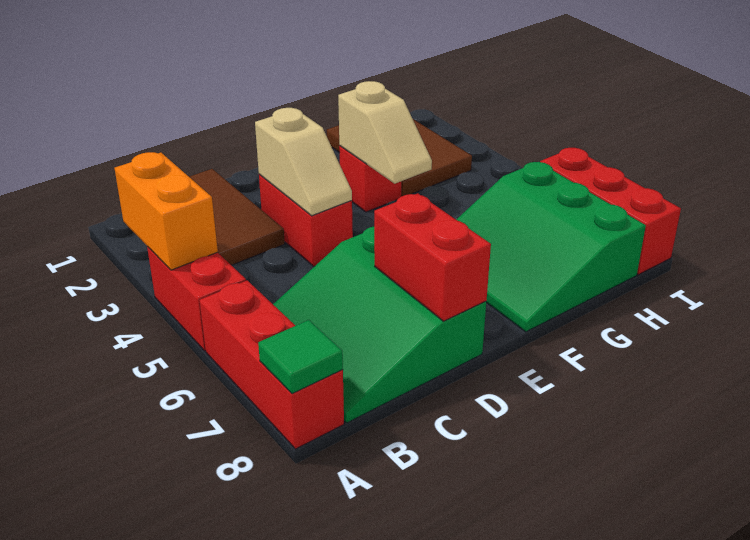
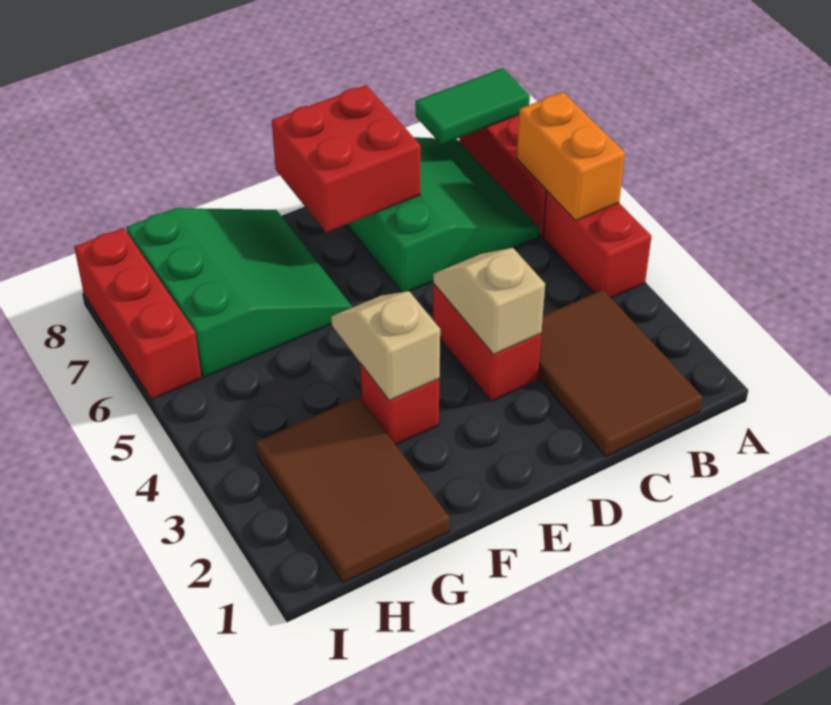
orange 1x2 brick [114,152,218,270] -> orange 1x2 brick moved to [517,92,625,221]
green 1x1 tile [258,320,343,394] -> green 1x2 tile [416,68,530,145]
red 1x2 brick [374,193,491,321] -> red 2x2 brick [272,85,421,232]

